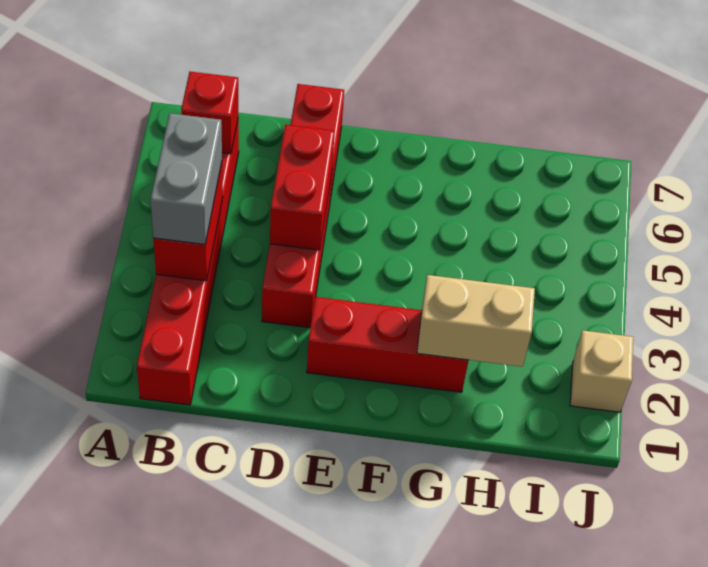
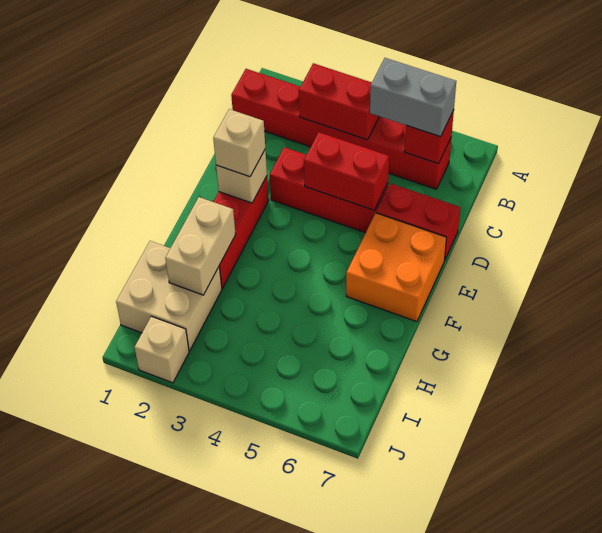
grey 1x2 brick [150,113,222,244] -> grey 1x2 brick moved to [370,58,456,137]
none -> tan 1x1 brick [216,149,267,203]
none -> tan 1x1 brick [213,109,265,177]
none -> orange 2x2 brick [346,213,446,322]
none -> tan 2x2 brick [116,241,222,351]

